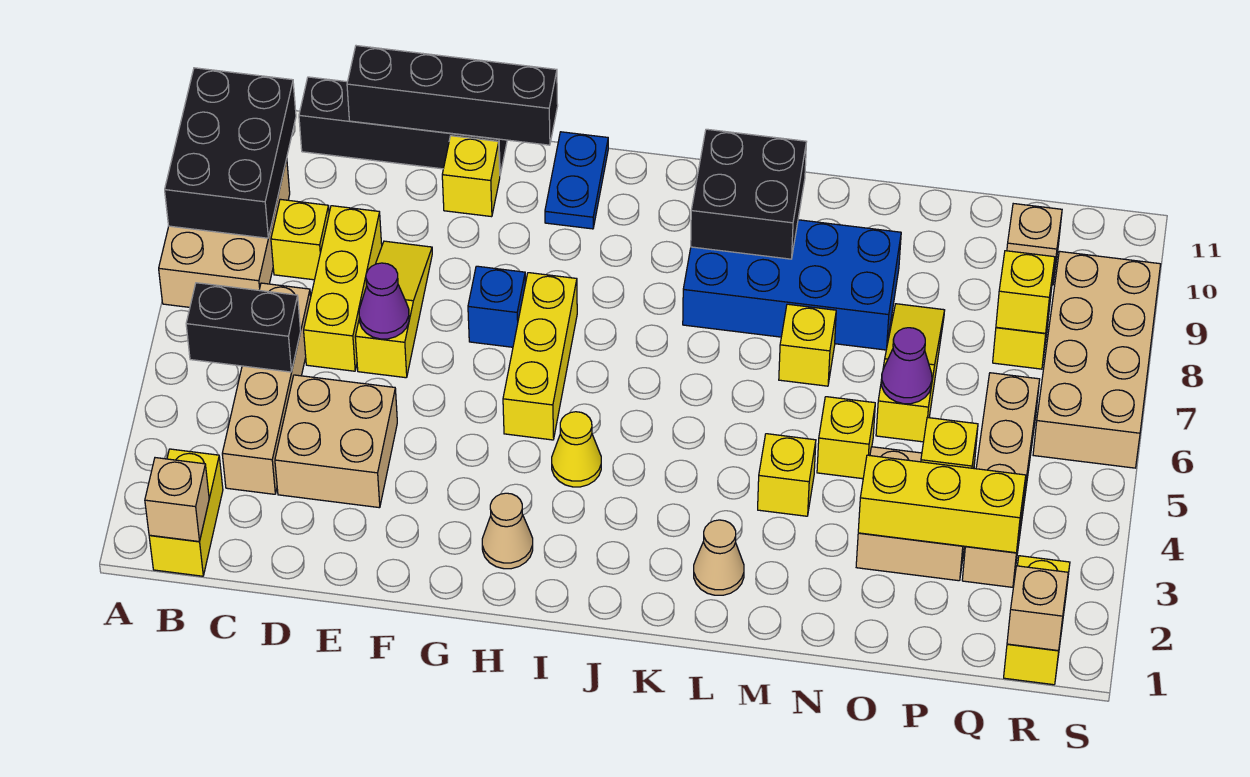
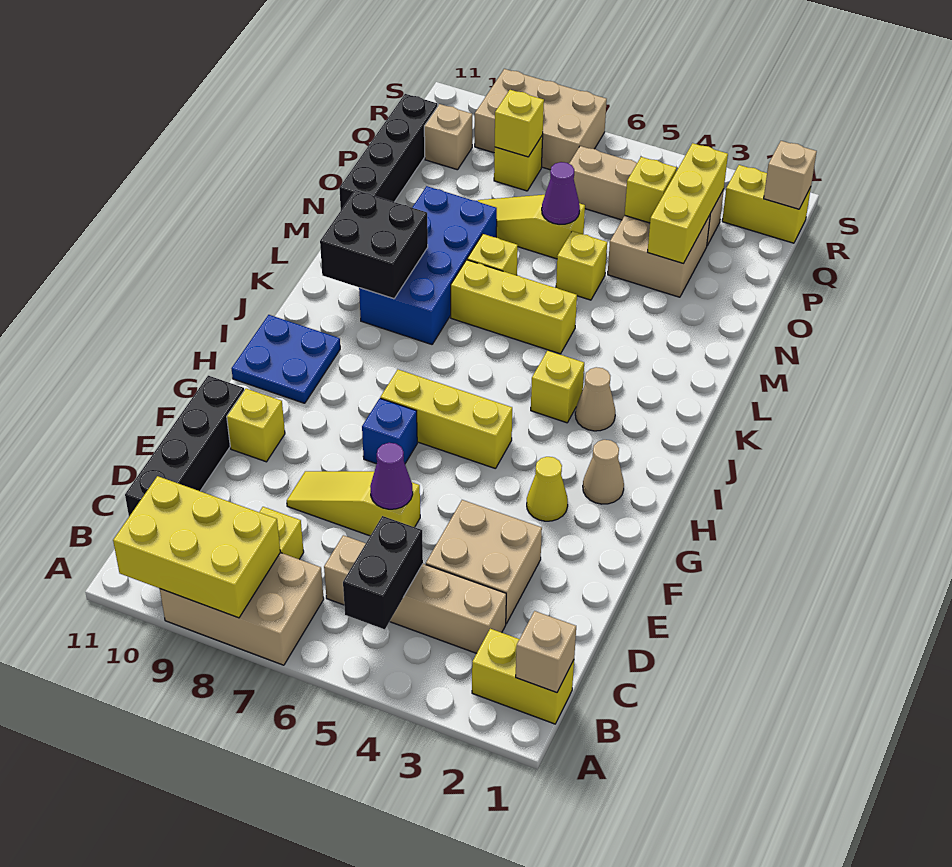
black 2x3 brick [165,68,296,238] -> yellow 2x3 brick [113,476,280,618]
yellow 1x3 brick [304,206,382,371] -> yellow 1x3 brick moved to [451,260,577,354]
black 1x4 brick [347,46,558,145] -> black 1x4 brick moved to [339,94,438,210]
blue 1x2 plate [545,132,608,229] -> blue 2x2 plate [232,315,340,403]
yellow 1x1 cone [552,412,601,487] -> yellow 1x1 cone moved to [527,457,568,521]
tan 1x1 cone [694,520,744,595] -> tan 1x1 cone moved to [575,367,615,431]
yellow 1x1 brick [758,434,816,516] -> yellow 1x1 brick moved to [531,351,584,423]
tan 2x4 brick [1033,251,1161,468] -> tan 2x3 brick [475,69,607,170]

